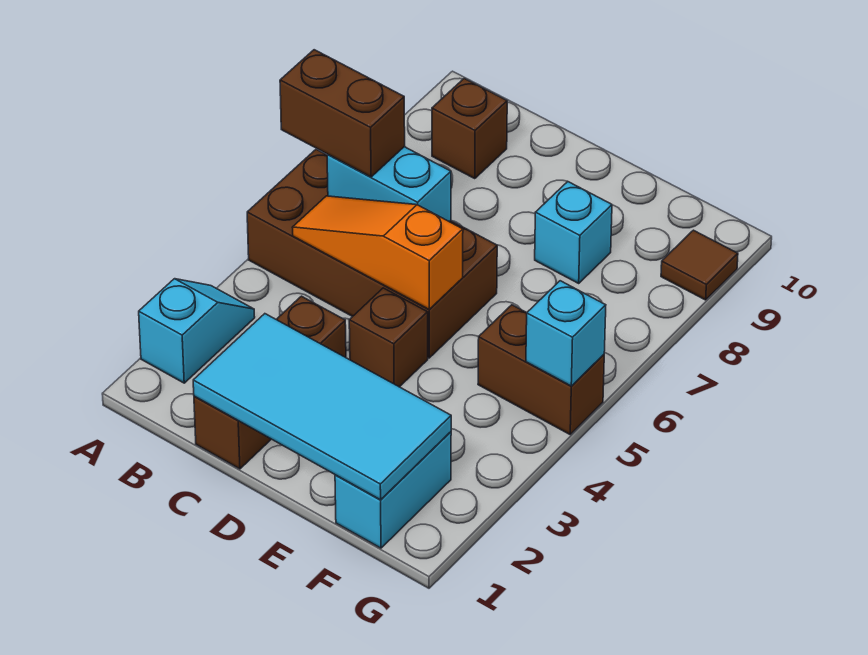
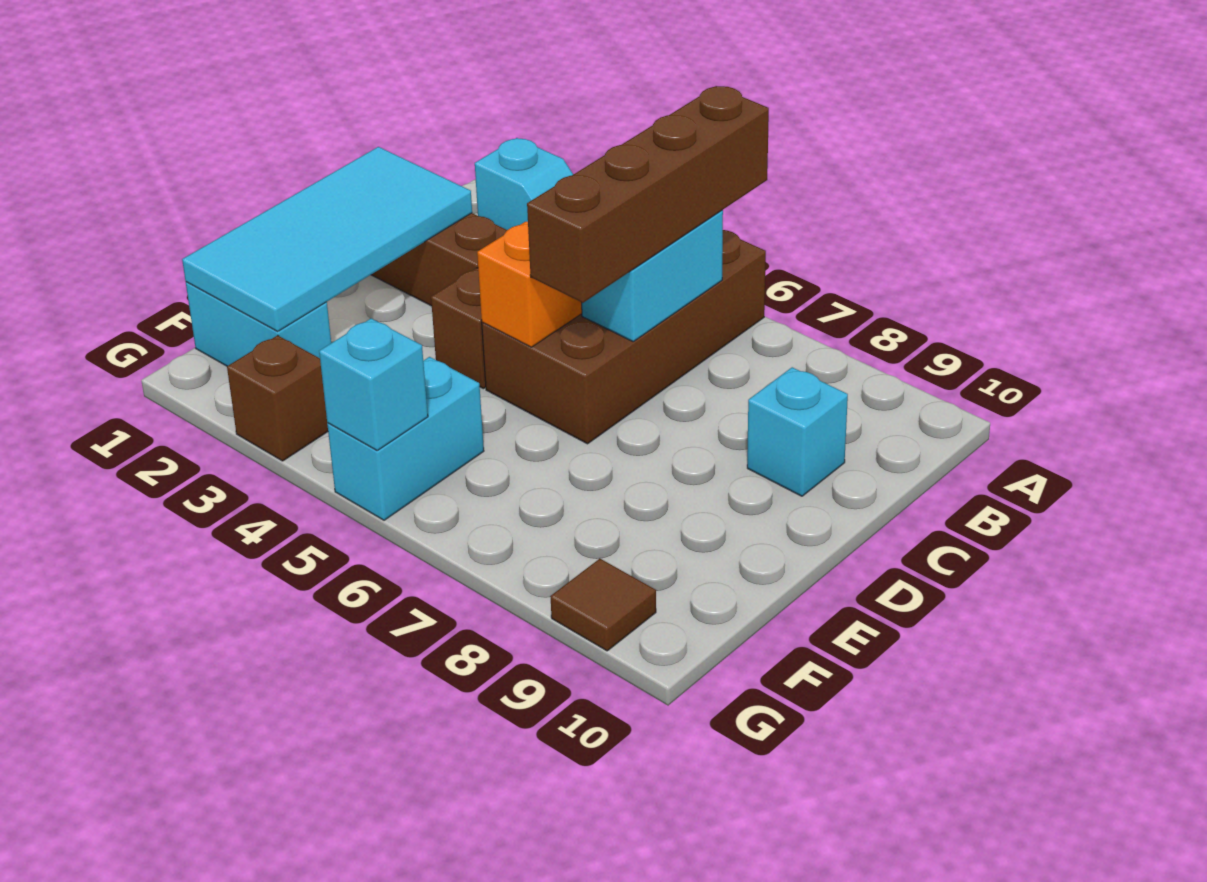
brown 1x2 brick [280,50,405,177] -> brown 1x4 brick [527,86,769,303]
brown 1x1 brick [432,78,507,178] -> brown 1x1 brick moved to [227,335,328,461]
cyan 1x1 brick [535,182,612,283] -> cyan 1x1 brick moved to [747,367,848,496]
brown 1x2 brick [478,305,604,434] -> cyan 1x2 brick [327,357,484,520]

